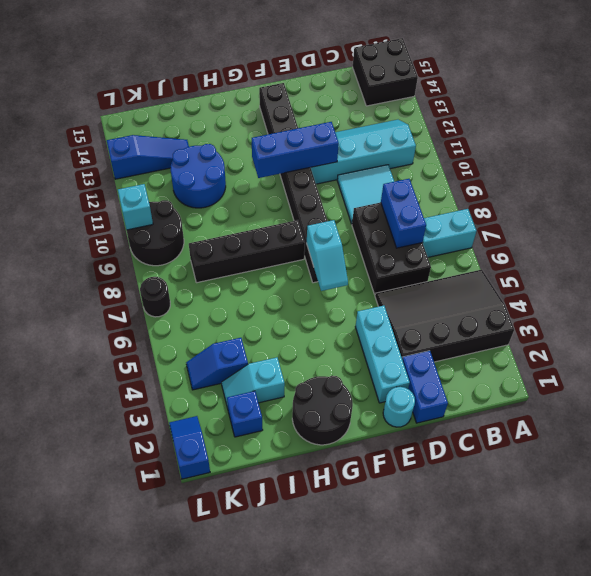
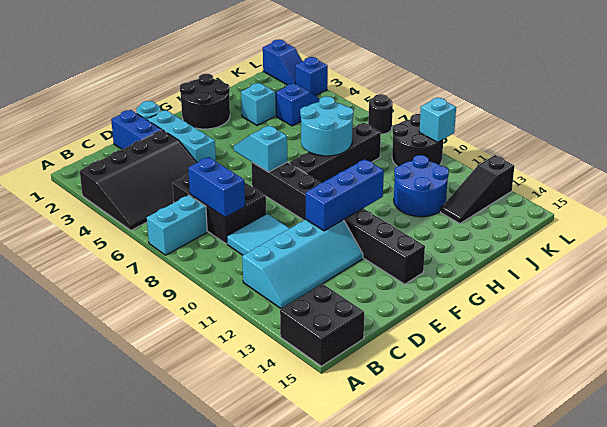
none -> cyan 2x2 round brick [300,96,353,156]
blue 1x1 brick [227,391,263,437] -> blue 1x1 brick moved to [295,57,328,96]
blue 1x3 slope [107,135,189,179] -> black 1x3 slope [441,155,514,224]

